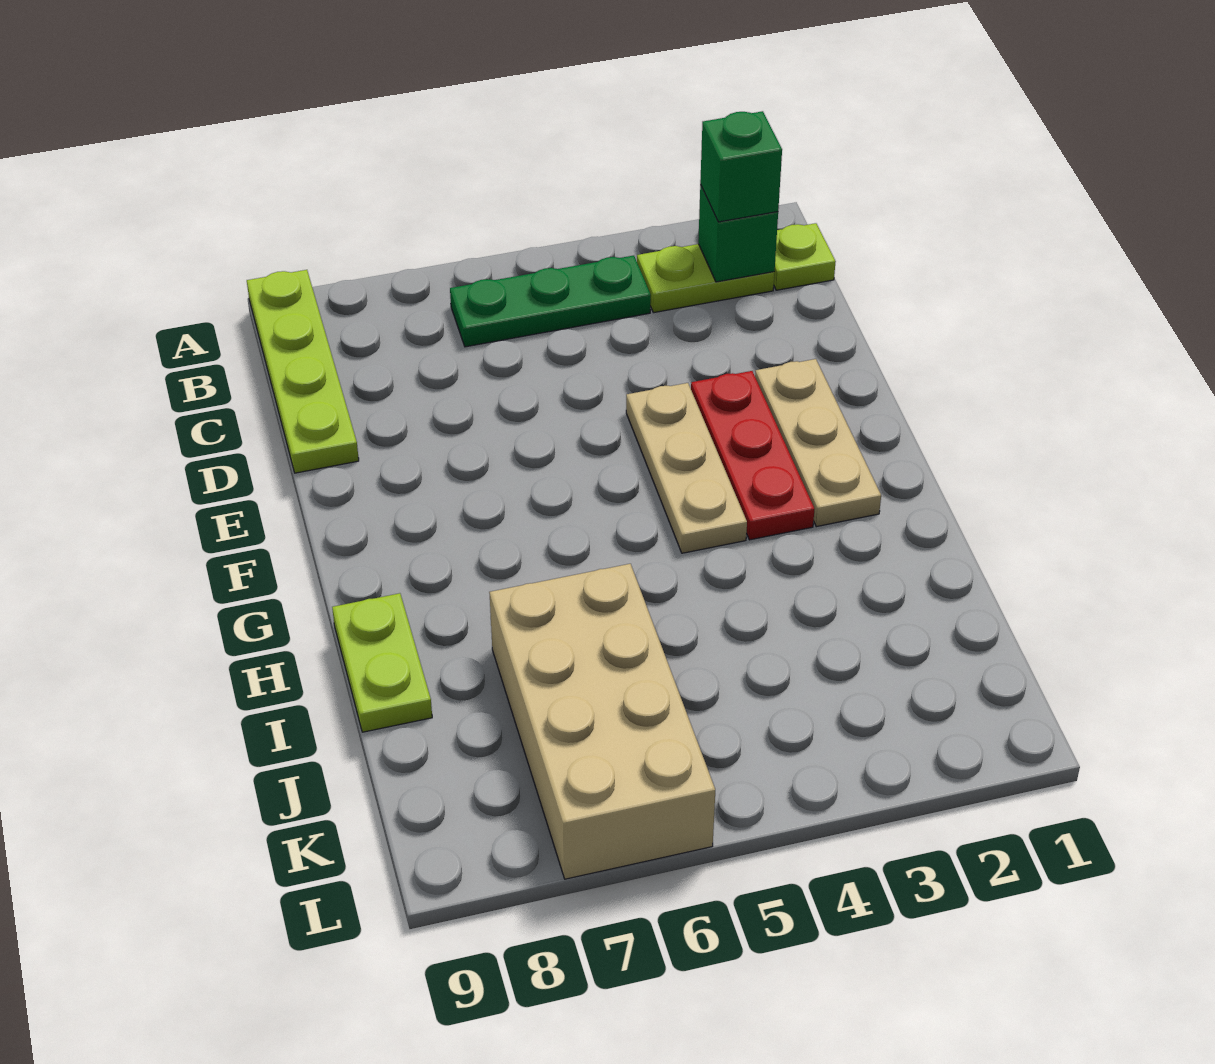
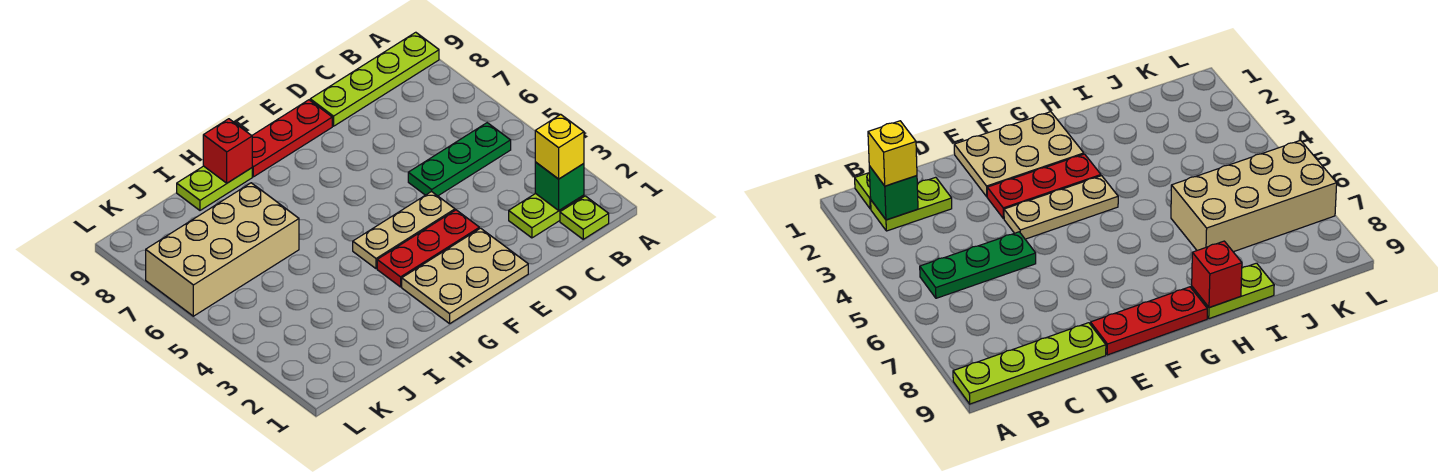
lime 1x2 plate [637,244,774,313] -> lime 1x2 plate turned to [509,193,584,238]
green 1x1 brick [700,111,782,222] -> yellow 1x1 brick [535,114,584,179]
green 1x3 plate [450,256,651,347] -> green 1x3 plate turned to [408,123,511,196]
tan 1x3 plate [755,359,881,527] -> tan 2x3 plate [402,228,528,324]
none -> red 1x3 plate [252,100,332,177]
none -> red 1x1 brick [203,119,252,183]

